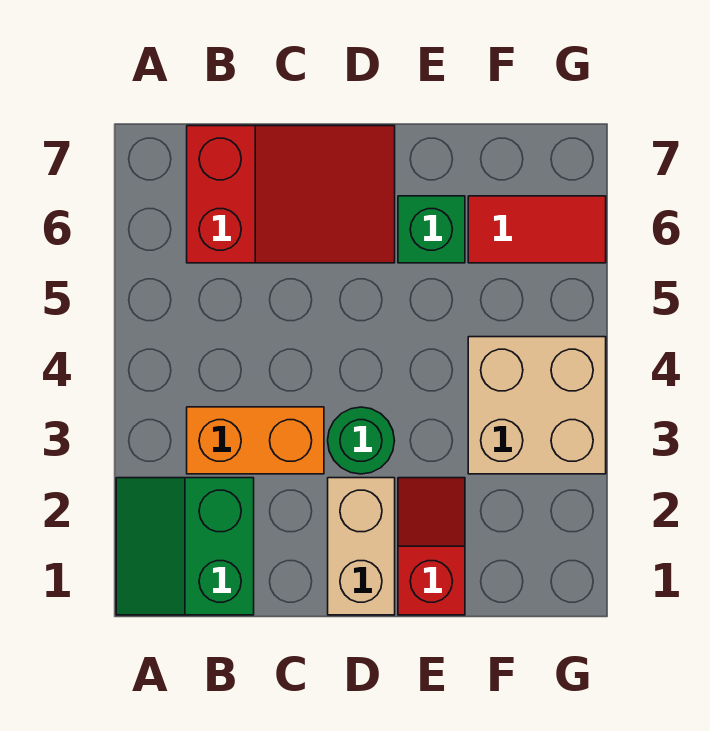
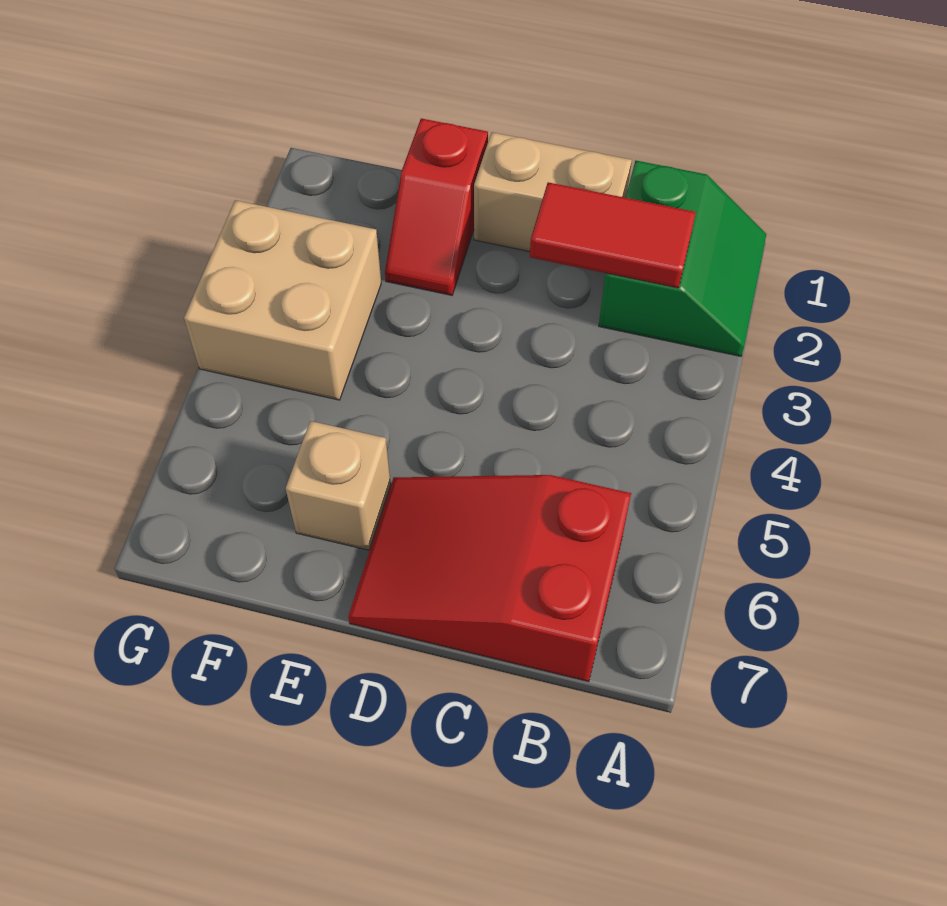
orange 1x2 brick [187,407,324,474] -> none
tan 1x2 brick [328,478,395,615] -> tan 1x2 brick turned to [474,132,632,252]
green 1x1 round brick [328,407,394,474] -> none
green 1x1 brick [398,196,465,263] -> tan 1x1 brick [286,421,391,550]
red 1x2 tile [468,196,606,263] -> red 1x2 tile moved to [530,182,696,288]

